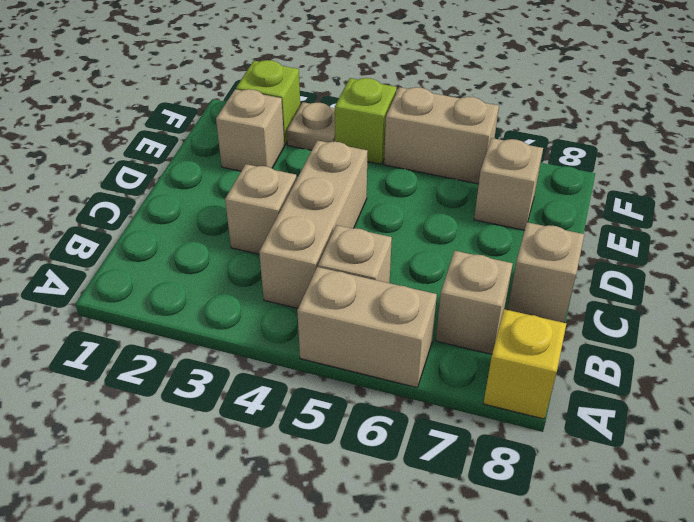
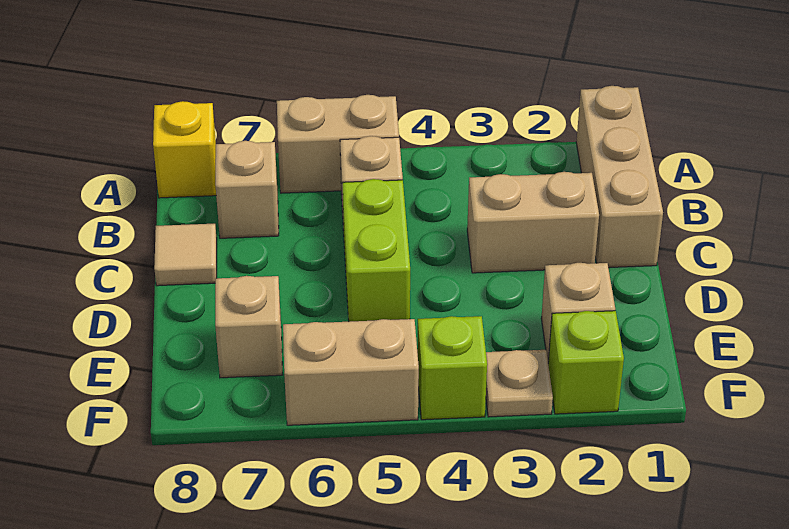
tan 1x3 brick [259,140,368,308] -> tan 1x3 brick moved to [576,86,663,268]
tan 1x1 brick [225,164,297,254] -> tan 1x2 brick [467,172,599,273]
none -> lime 1x2 brick [343,179,410,322]
tan 1x1 brick [508,222,584,323] -> tan 1x1 tile [154,224,217,286]

